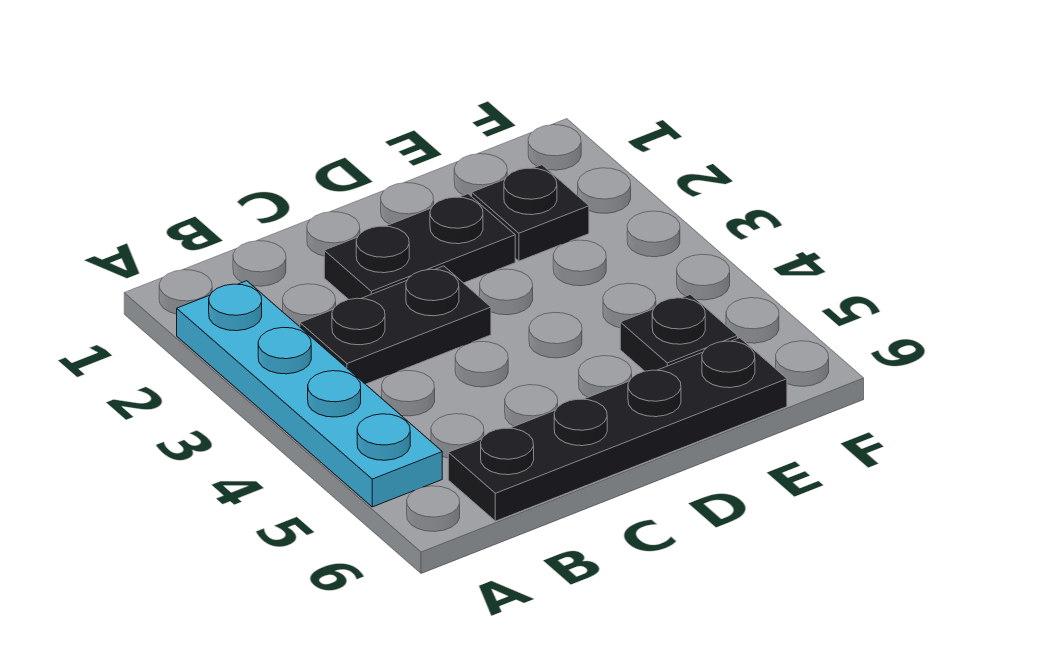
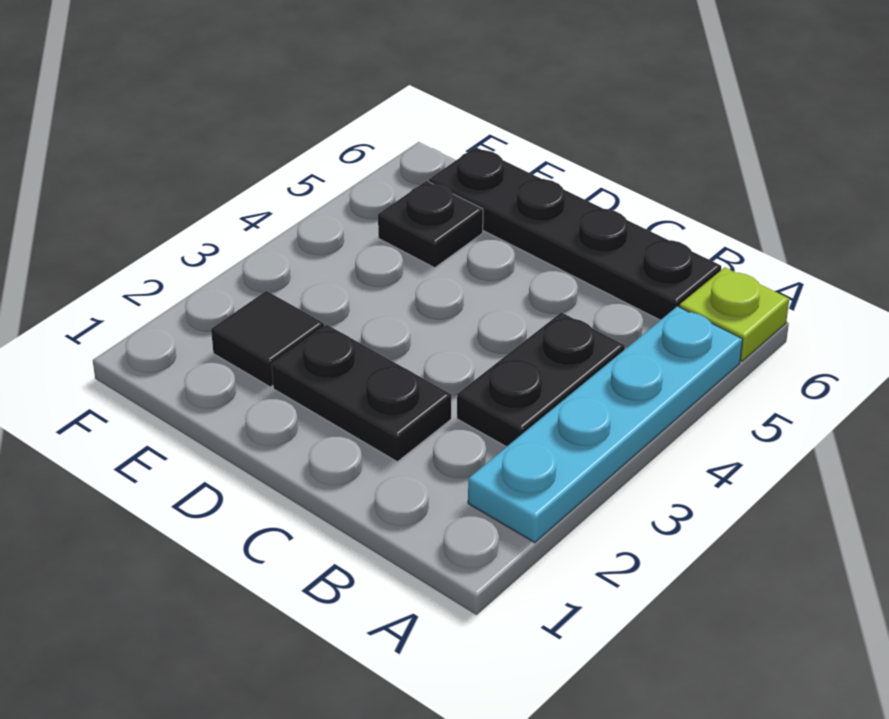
none -> lime 1x1 plate [680,267,789,361]
black 1x2 plate [300,266,491,384] -> black 1x2 plate turned to [457,312,625,447]
black 1x1 plate [472,165,589,261] -> black 1x1 tile [211,291,324,387]

